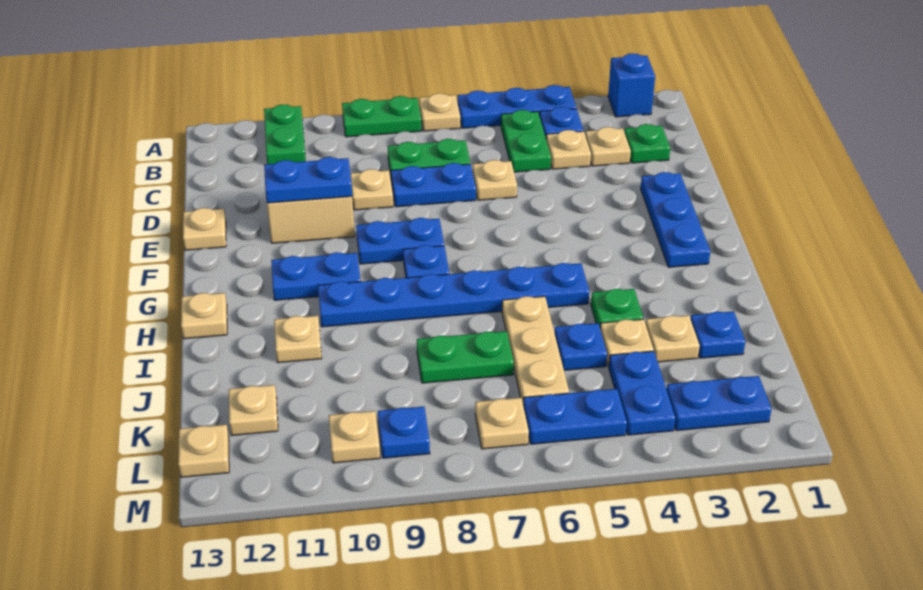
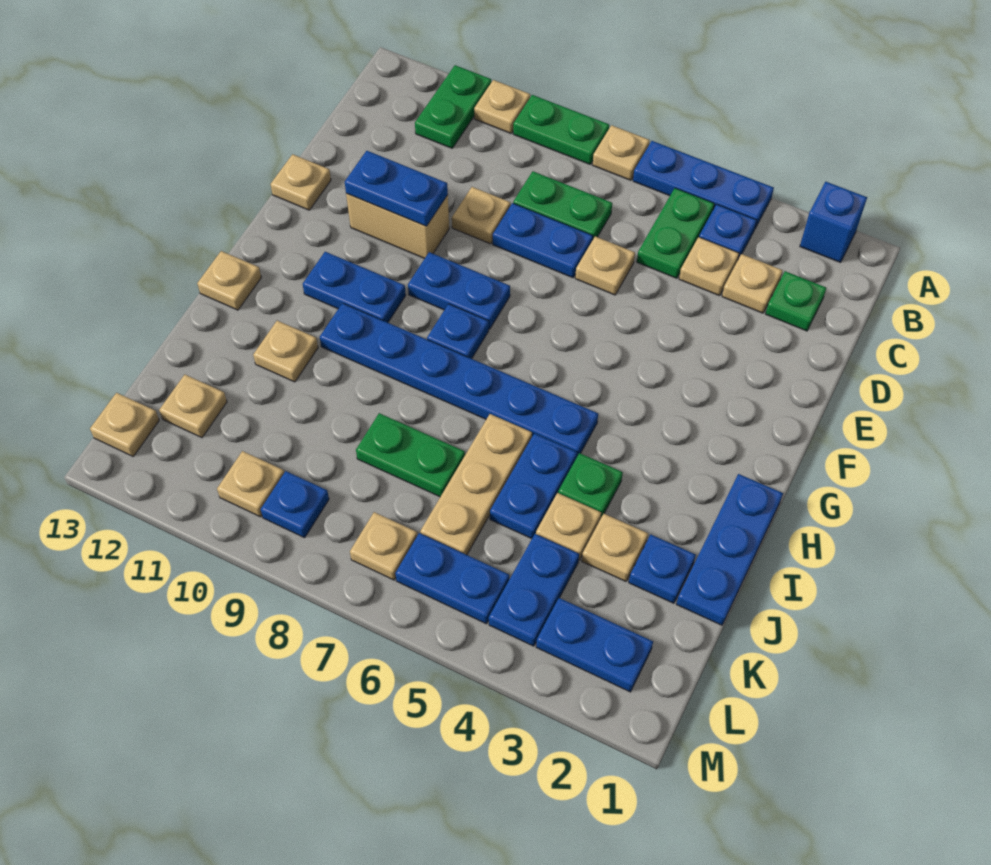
none -> tan 1x1 plate [474,80,530,133]
blue 1x3 plate [641,172,710,267] -> blue 1x3 plate moved to [676,474,783,625]
blue 1x1 plate [555,323,607,370] -> blue 1x2 plate [490,433,577,539]

